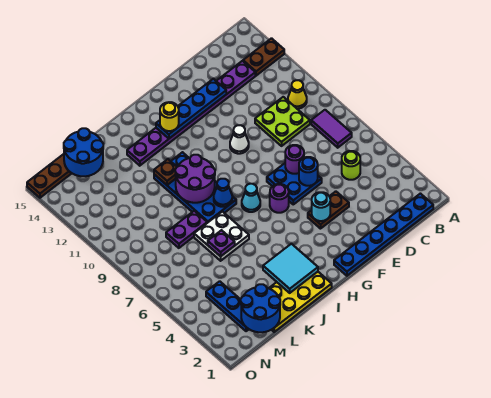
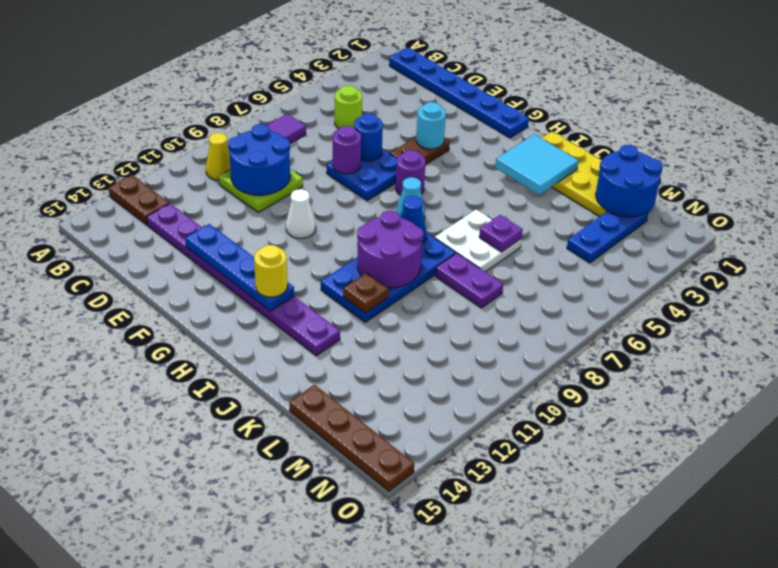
brown 1x2 plate [308,191,349,229] -> brown 1x2 plate turned to [390,137,450,165]
blue 2x2 round brick [64,128,103,176] -> blue 2x2 round brick moved to [228,124,290,195]

